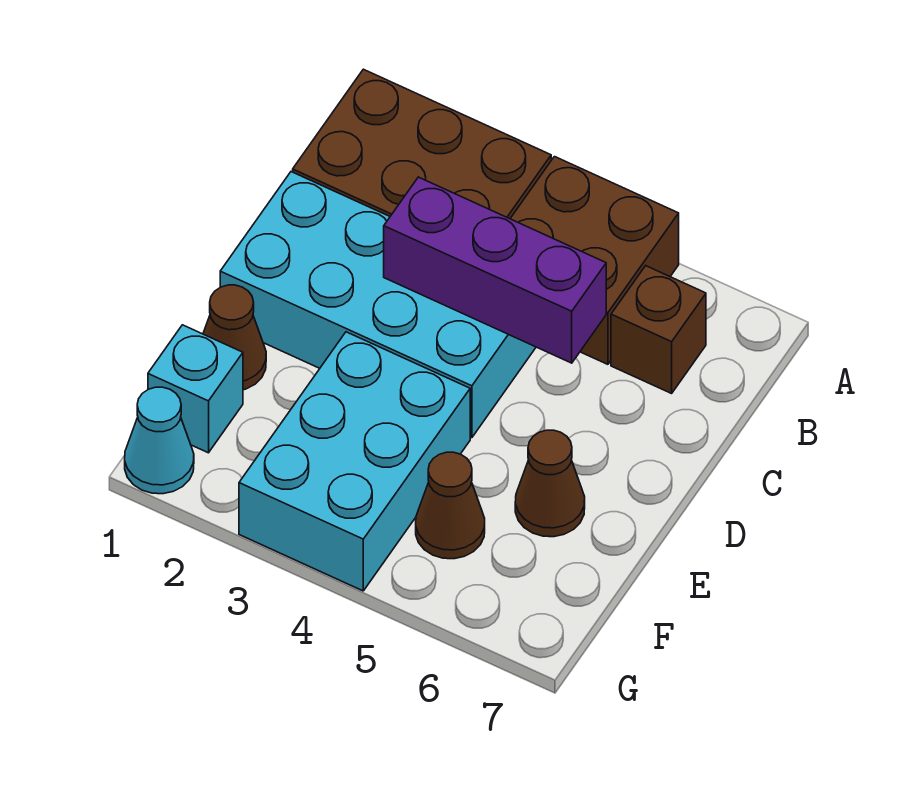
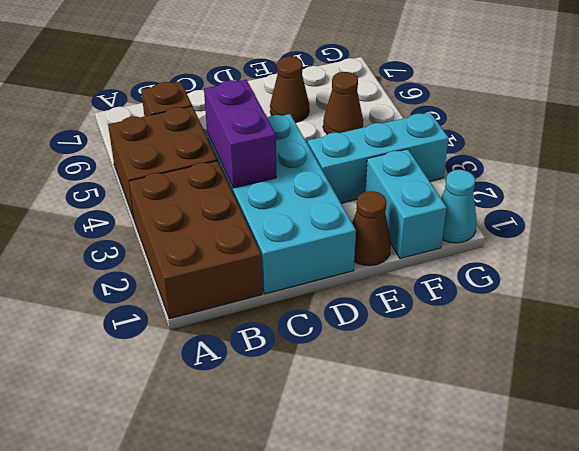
purple 1x3 brick [384,177,606,363] -> purple 1x2 brick [204,80,276,188]
cyan 2x3 brick [239,332,470,591] -> cyan 1x3 brick [308,112,449,203]
cyan 1x1 brick [148,325,243,453] -> cyan 1x2 brick [365,149,447,259]

